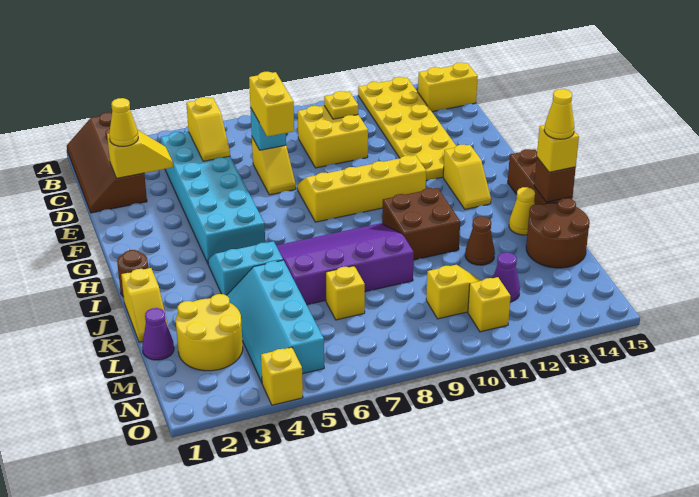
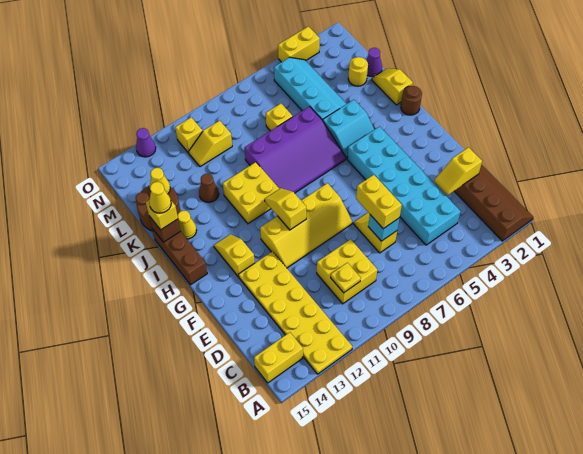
yellow 1x2 slope [186,97,230,161] -> yellow 1x2 slope moved to [265,188,306,230]
yellow 1x1 cone [109,98,138,147] -> yellow 1x1 cone moved to [150,168,170,194]
brown 2x2 brick [382,188,460,260] -> yellow 2x2 brick [223,162,279,224]
yellow 2x2 round brick [176,294,243,371] -> yellow 1x1 round brick [348,57,368,86]
purple 1x1 cone [493,252,520,302] -> purple 1x1 cone moved to [136,128,156,157]
yellow 1x1 brick [261,347,303,405] -> yellow 1x2 brick [278,26,320,62]

